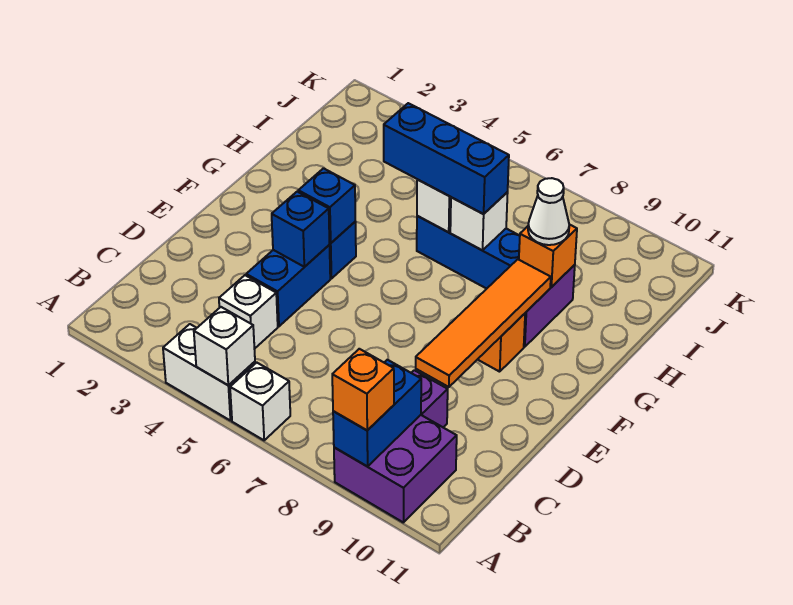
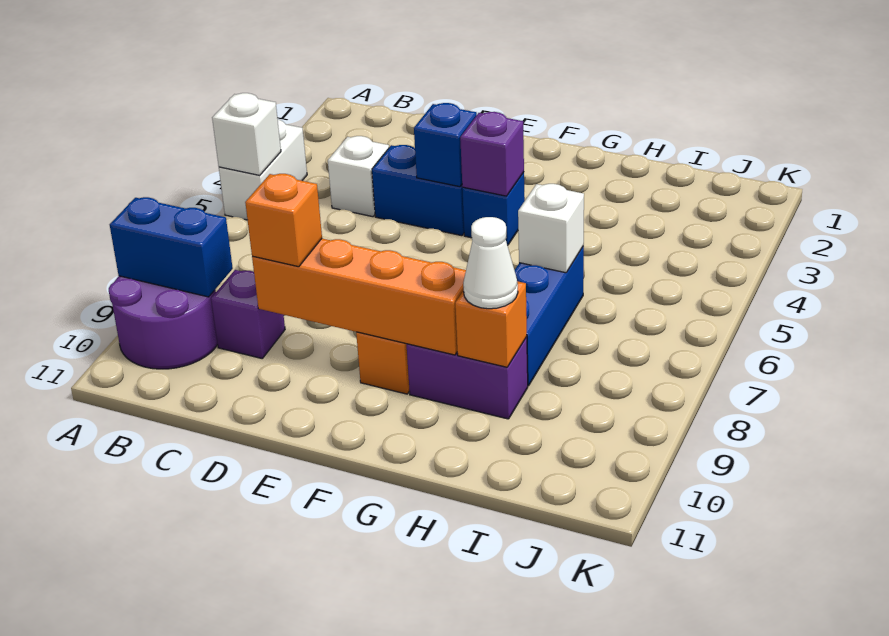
white 1x1 brick [230,363,290,440] -> none
purple 2x2 brick [334,415,457,522] -> purple 2x2 round brick [109,276,218,369]
orange 1x1 brick [332,349,394,430] -> orange 1x1 brick moved to [245,174,322,267]
orange 1x4 tile [416,259,551,387] -> orange 1x4 brick [252,239,466,355]
blue 1x1 brick [298,168,355,243] -> purple 1x1 brick [460,112,524,196]
blue 1x3 brick [384,103,509,214] -> none
white 1x1 brick [450,192,508,250] -> none

